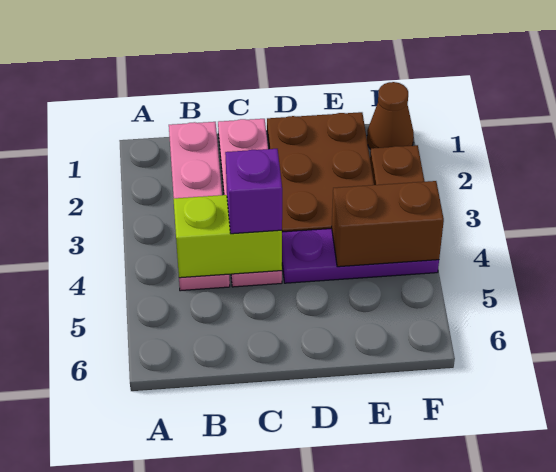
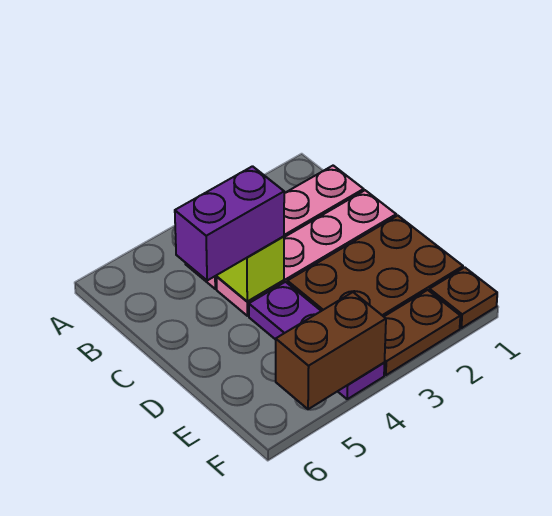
purple 1x1 brick [225,149,282,234] -> purple 1x2 brick [175,166,284,281]
brown 1x2 brick [332,181,444,267] -> brown 1x2 brick turned to [276,292,386,409]
brown 1x1 cone [367,82,414,149] -> brown 1x1 plate [429,267,497,328]

